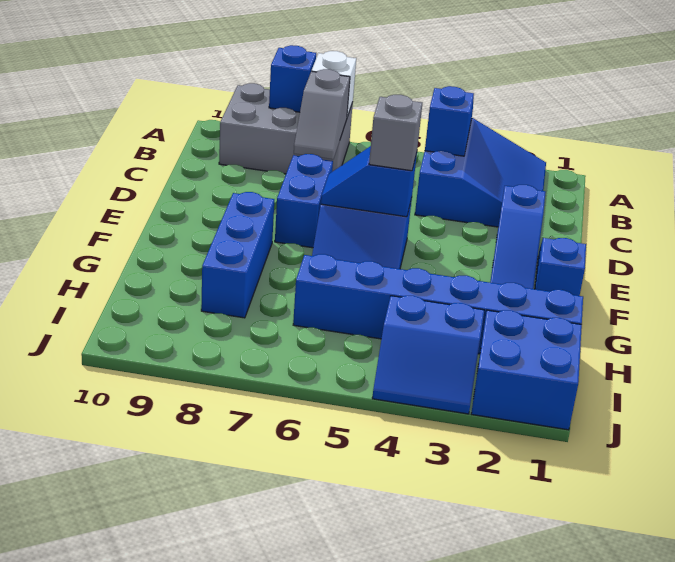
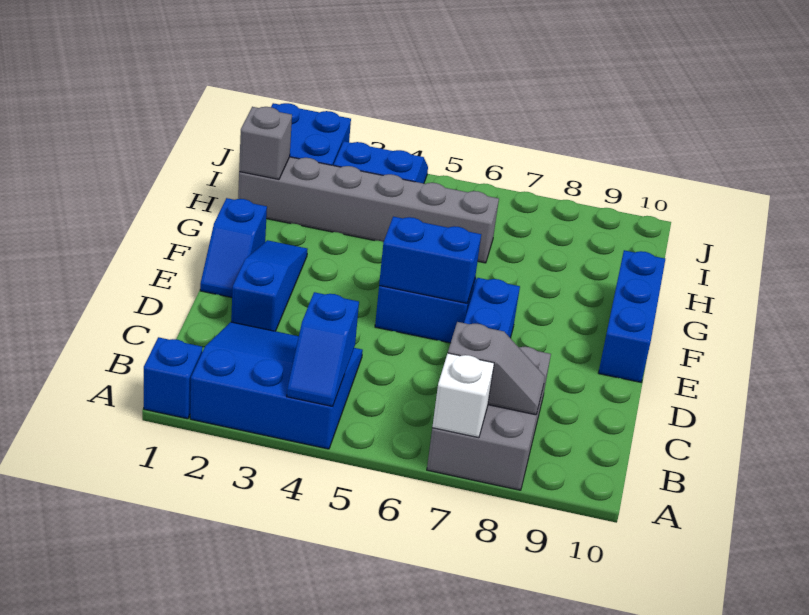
blue 3x3 slope [415,118,546,227] -> blue 3x3 slope turned to [190,322,363,449]
grey 2x3 brick [219,83,353,174] -> grey 2x3 brick turned to [427,347,551,490]
blue 1x1 brick [269,45,316,112] -> blue 1x1 brick moved to [144,337,202,419]
grey 1x2 slope [294,69,350,159] -> grey 1x2 slope turned to [448,322,545,415]
blue 1x2 slope [321,146,417,217] -> blue 1x2 brick [379,217,481,303]
grey 1x1 brick [369,95,422,171] -> grey 1x1 brick moved to [239,107,292,179]
blue 1x3 brick [201,192,274,318] -> blue 1x3 brick moved to [599,250,665,382]
blue 1x6 brick [293,254,583,354] -> grey 1x6 brick [238,157,499,263]

